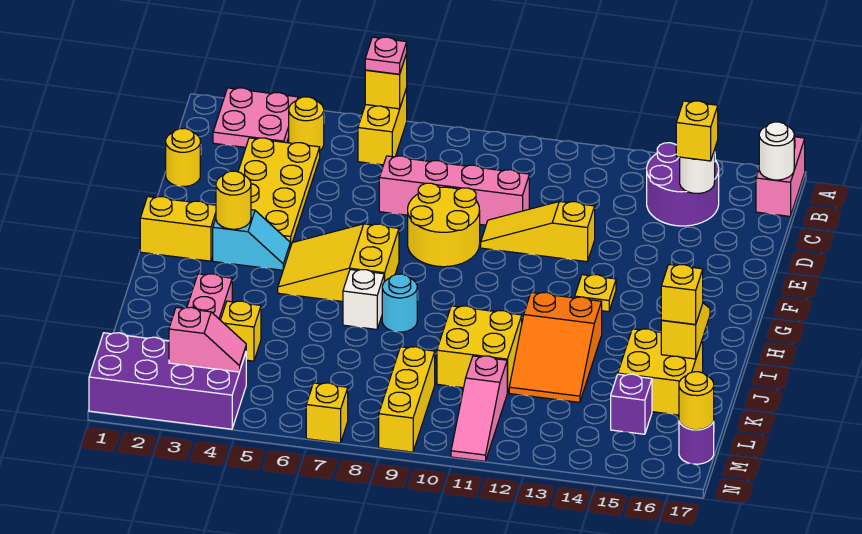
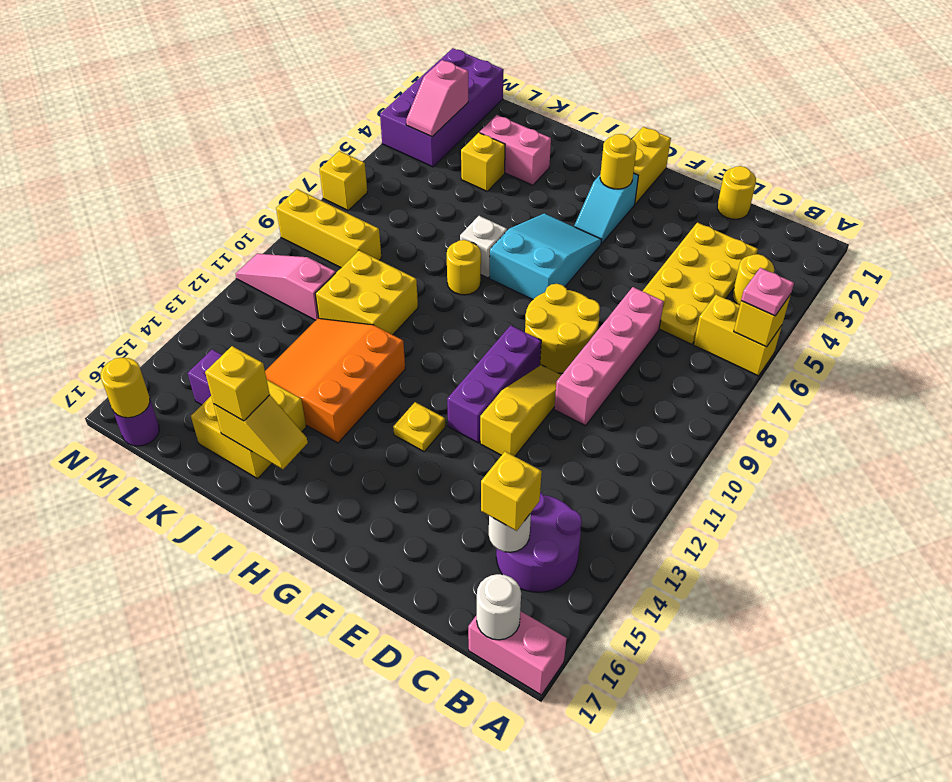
pink 2x2 plate [213,88,298,147] -> none
yellow 2x4 plate [238,138,320,247] -> yellow 2x4 plate turned to [643,222,758,344]
none -> purple 1x3 brick [447,325,541,443]
yellow 2x3 slope [278,224,399,302] -> cyan 2x3 slope [490,213,602,300]
cyan 1x1 round brick [382,274,417,332] -> yellow 1x1 round brick [447,240,481,295]
orange 2x3 slope [509,292,602,402] -> orange 3x3 slope [265,318,405,443]

